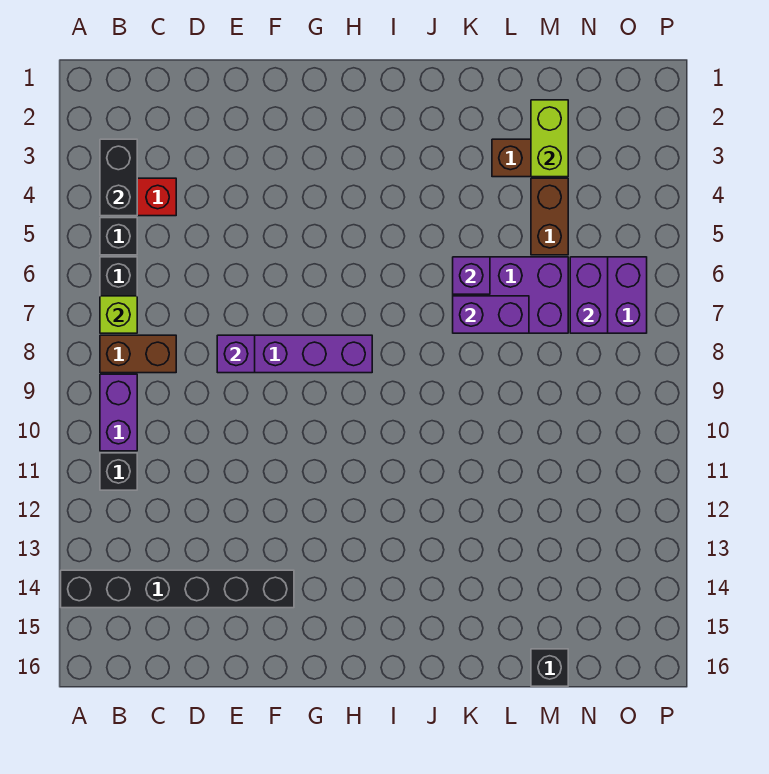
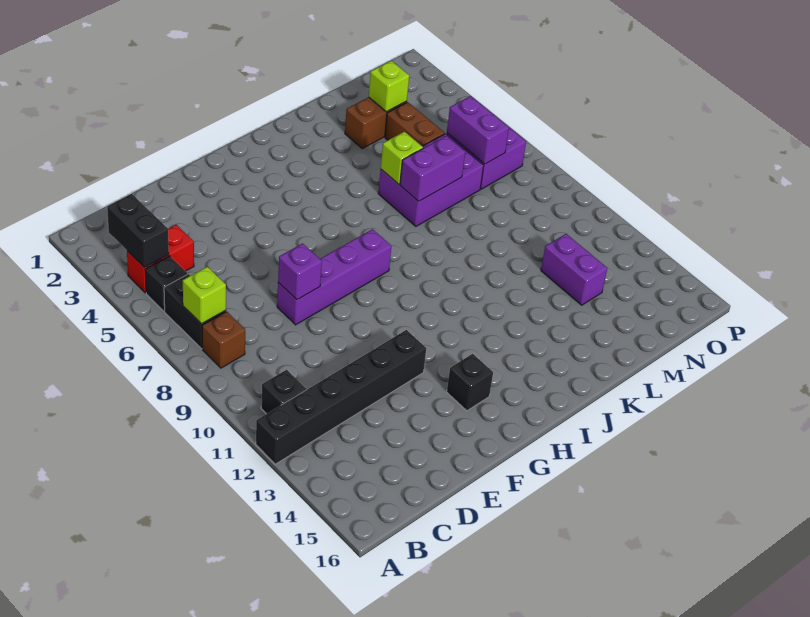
black 1x6 brick [61,570,294,608] -> black 1x6 brick moved to [256,330,426,464]
brown 1x2 brick [100,335,176,373] -> brown 1x1 brick [202,311,245,368]
purple 1x2 brick [100,374,137,451] -> purple 1x2 brick moved to [541,234,607,305]
purple 1x1 brick [453,257,490,294] -> lime 1x1 brick [381,132,423,184]
lime 1x2 brick [531,100,568,177] -> lime 1x1 brick [369,61,409,112]
black 1x1 brick [531,649,568,686] -> black 1x1 brick moved to [447,354,493,411]

